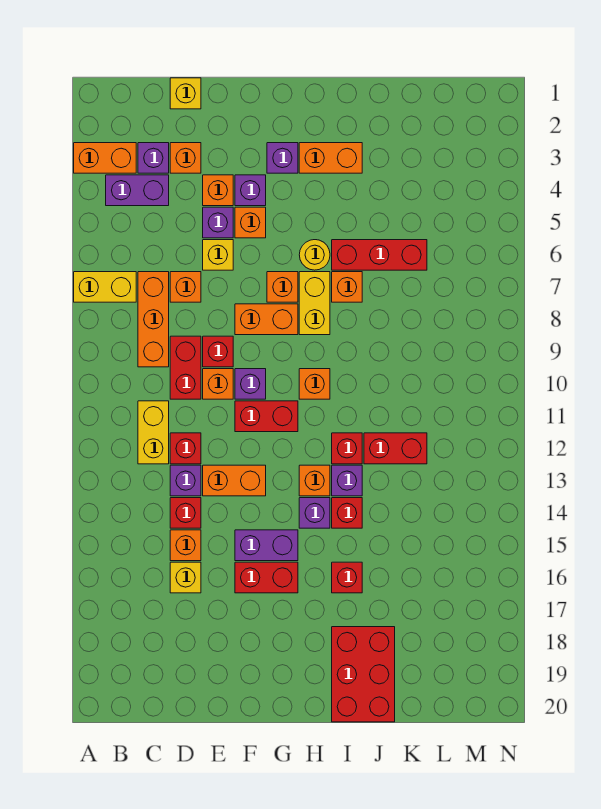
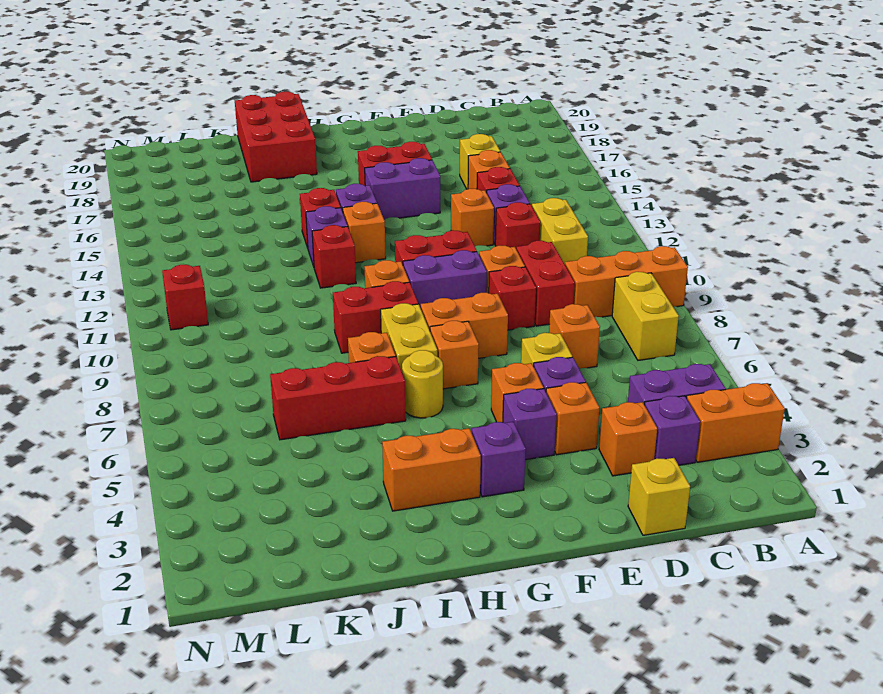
yellow 1x2 brick [74,272,136,302] -> yellow 1x2 brick turned to [612,272,679,360]
orange 1x3 brick [138,272,169,367] -> orange 1x3 brick turned to [565,246,688,317]
orange 1x2 brick [203,465,266,496] -> orange 1x1 brick [451,189,494,246]
purple 1x1 brick [235,369,266,399] -> purple 1x2 brick [403,250,487,308]
red 1x1 brick [332,562,362,593] -> red 1x1 brick moved to [162,265,208,330]
red 1x2 brick [364,433,427,464] -> red 1x2 brick moved to [333,281,418,353]

